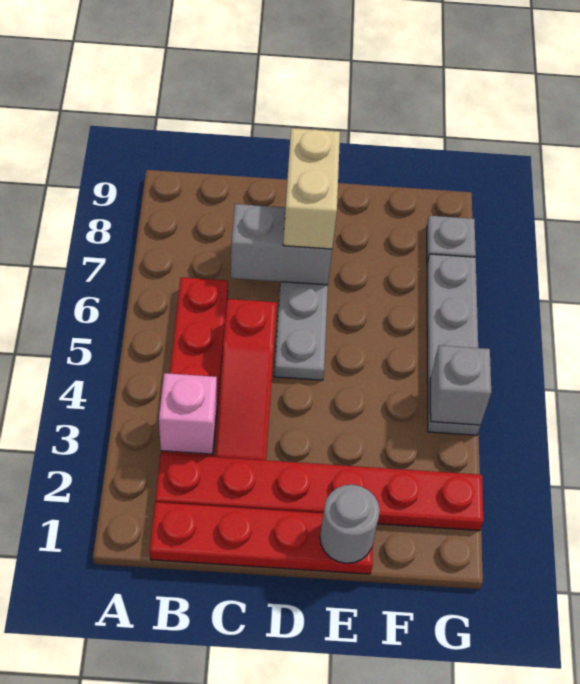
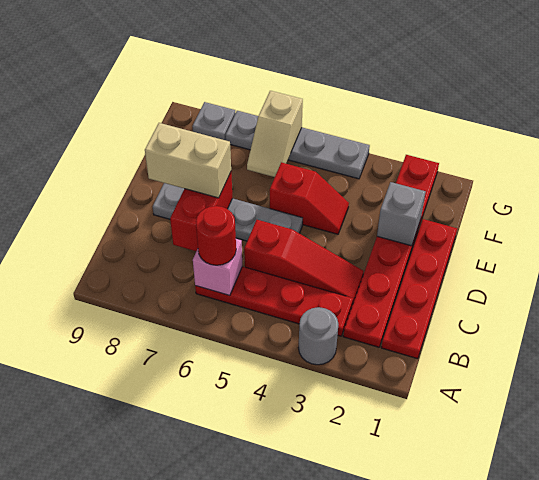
pink 1x1 brick [159,373,217,454] -> pink 1x1 brick moved to [193,239,242,296]
none -> red 1x1 round brick [196,206,236,265]
grey 1x2 brick [231,204,332,285] -> red 1x2 brick [170,172,232,251]
grey 1x1 round brick [320,485,380,563] -> grey 1x1 round brick moved to [298,307,338,365]
none -> red 1x2 slope [270,162,349,234]
none -> tan 1x2 slope [247,91,303,177]
grey 1x1 brick [430,345,491,425] -> grey 1x1 brick moved to [377,182,426,246]

